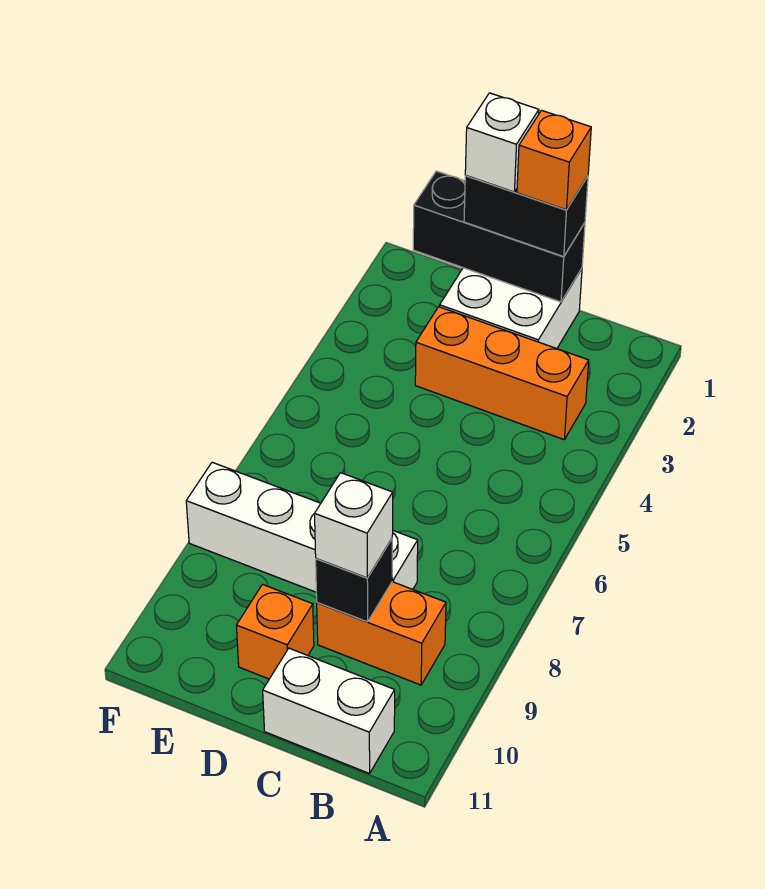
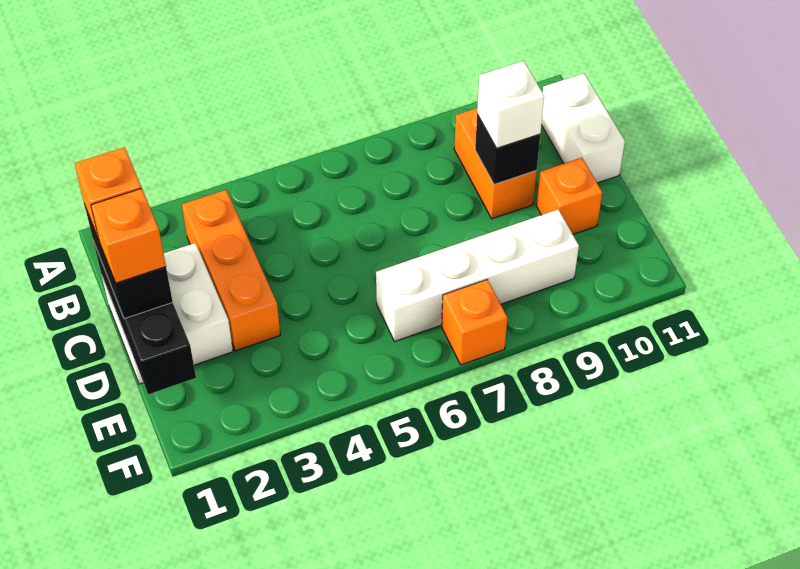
white 1x4 brick [186,462,418,592] -> white 1x4 brick turned to [376,209,579,341]
white 1x1 brick [465,93,539,192] -> orange 1x1 brick [91,189,166,283]
none -> orange 1x1 brick [442,280,507,365]

